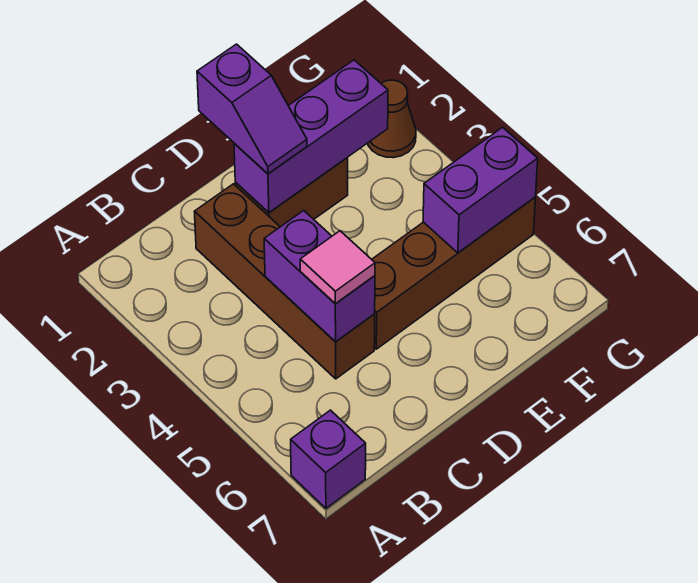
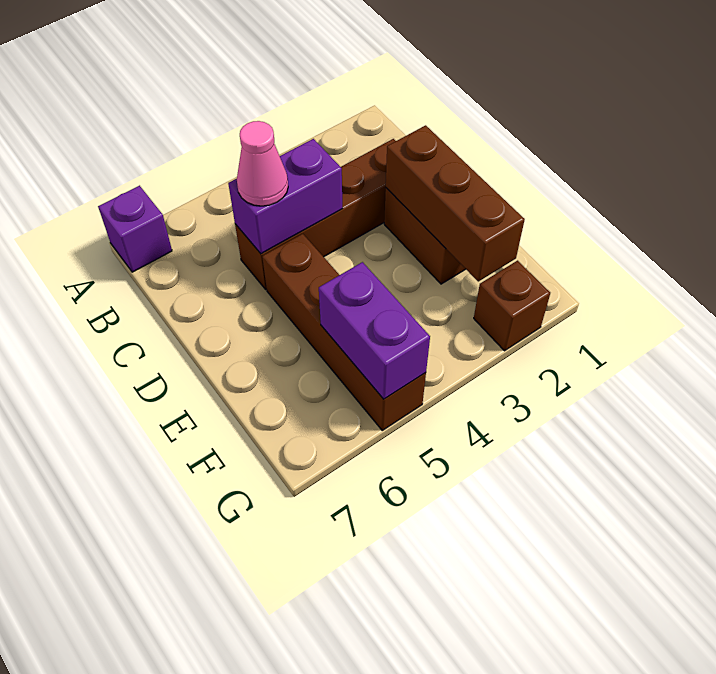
pink 1x1 tile [300,231,375,304] -> pink 1x1 cone [237,121,288,206]
purple 1x2 slope [197,44,307,174] -> none
purple 1x3 brick [234,60,388,213] -> brown 1x3 brick [386,125,525,281]
brown 1x1 cone [368,80,416,158] -> brown 1x1 brick [474,261,550,351]

